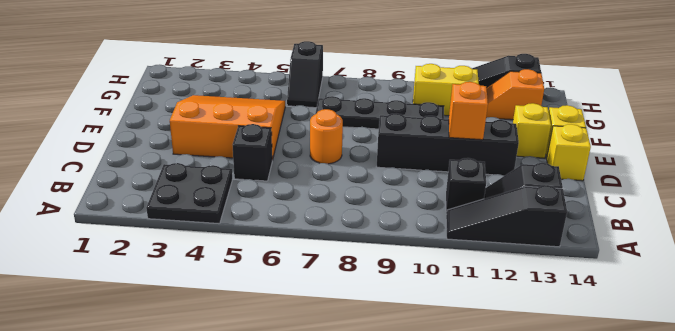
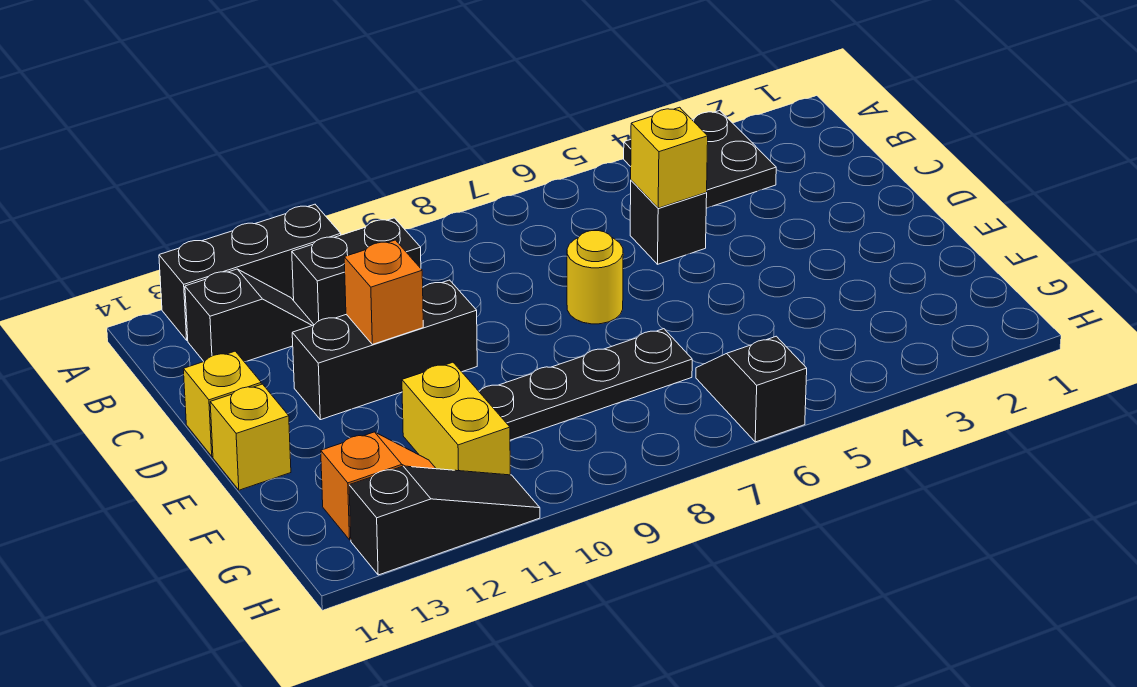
black 1x3 slope [446,185,567,247] -> black 1x3 brick [159,204,341,340]
black 1x1 brick [446,158,486,214] -> black 1x2 brick [292,218,421,325]
orange 3x3 slope [170,95,285,160] -> none
orange 1x1 round brick [310,109,343,164] -> yellow 1x1 round brick [567,231,623,324]
black 1x4 brick [377,113,519,176] -> black 1x3 brick [292,280,477,420]
yellow 1x1 brick [513,103,551,158] -> yellow 1x1 brick moved to [631,107,708,208]
yellow 1x2 brick [413,64,479,116] -> yellow 1x2 brick turned to [402,362,510,475]

